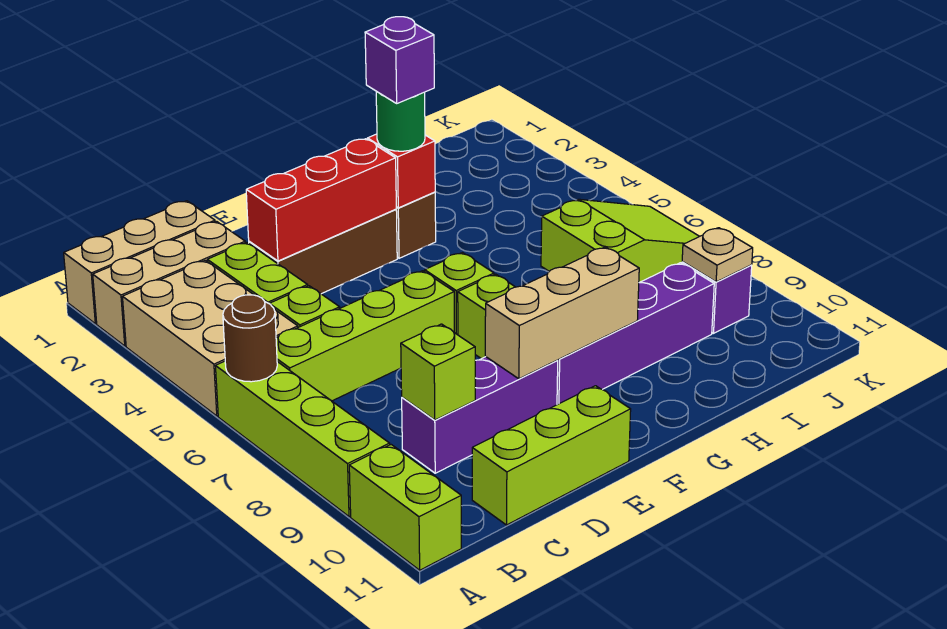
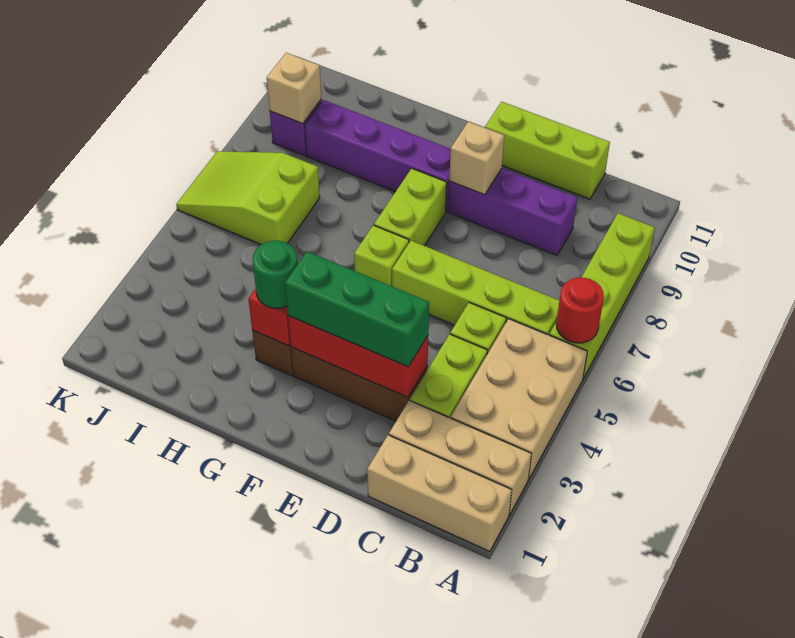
brown 1x1 round brick [223,295,277,382] -> red 1x1 round brick [556,278,604,343]
lime 1x2 brick [349,445,461,570] -> none
lime 1x1 brick [401,324,475,420] -> none
none -> green 1x3 brick [285,251,429,367]
tan 1x3 brick [485,247,639,379] -> tan 1x1 brick [449,122,504,195]
purple 1x1 brick [365,17,434,103] -> none
tan 1x1 plate [682,228,753,282] -> tan 1x1 brick [267,53,321,124]

